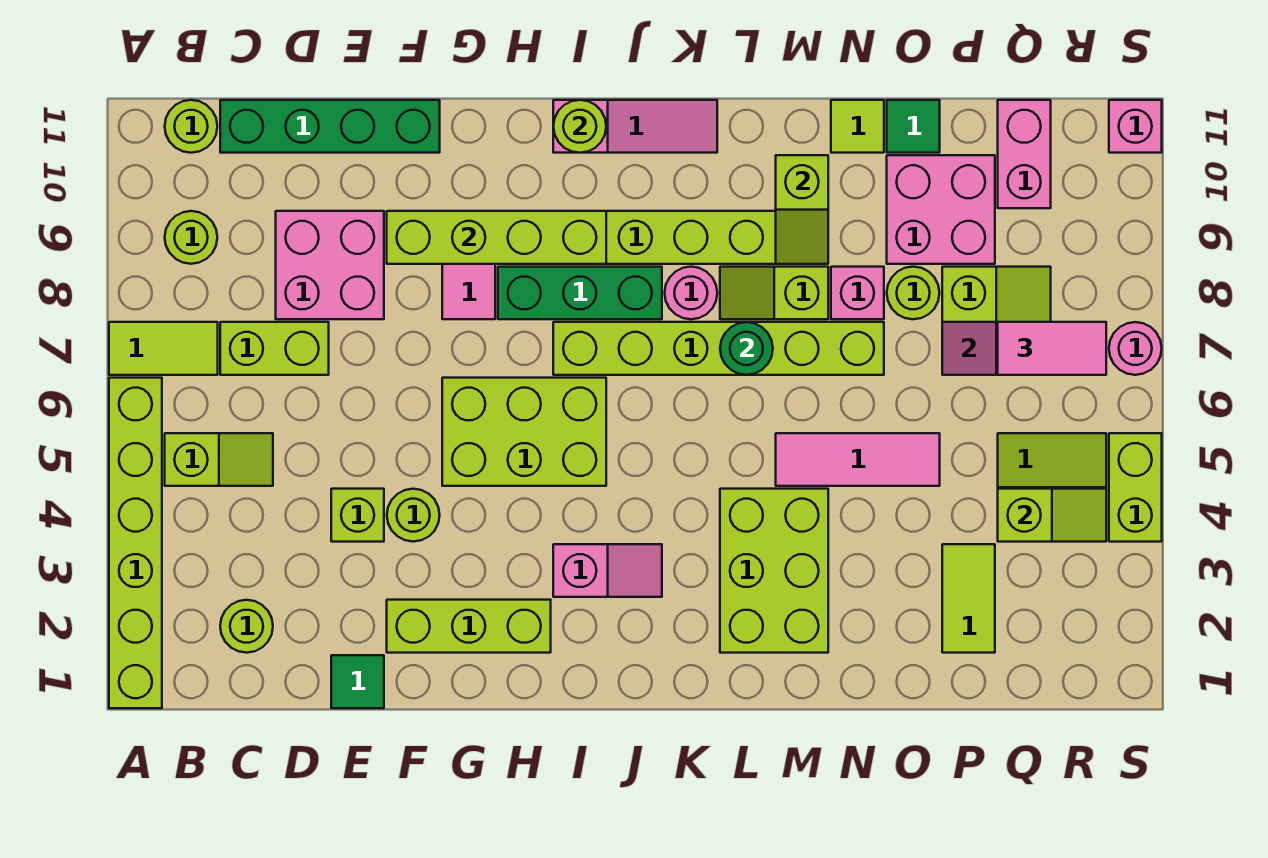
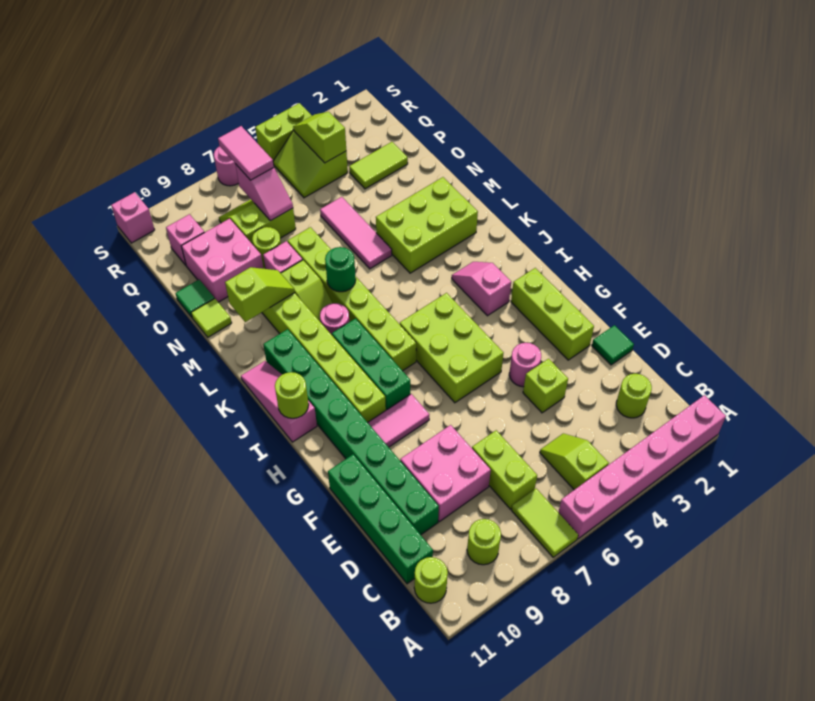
lime 1x6 brick [109,378,162,708] -> pink 1x6 brick [558,395,726,539]
none -> green 1x8 brick [263,329,439,535]
lime 1x1 round brick [387,489,440,542] -> pink 1x1 round brick [509,343,541,387]
lime 1x4 brick [387,211,606,264] -> none
pink 1x2 brick [998,100,1051,208] -> pink 1x1 brick [166,214,204,265]

